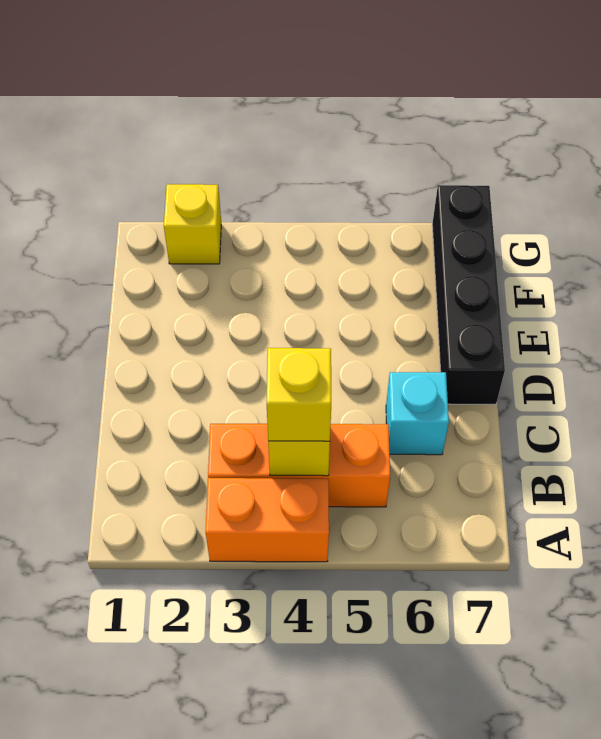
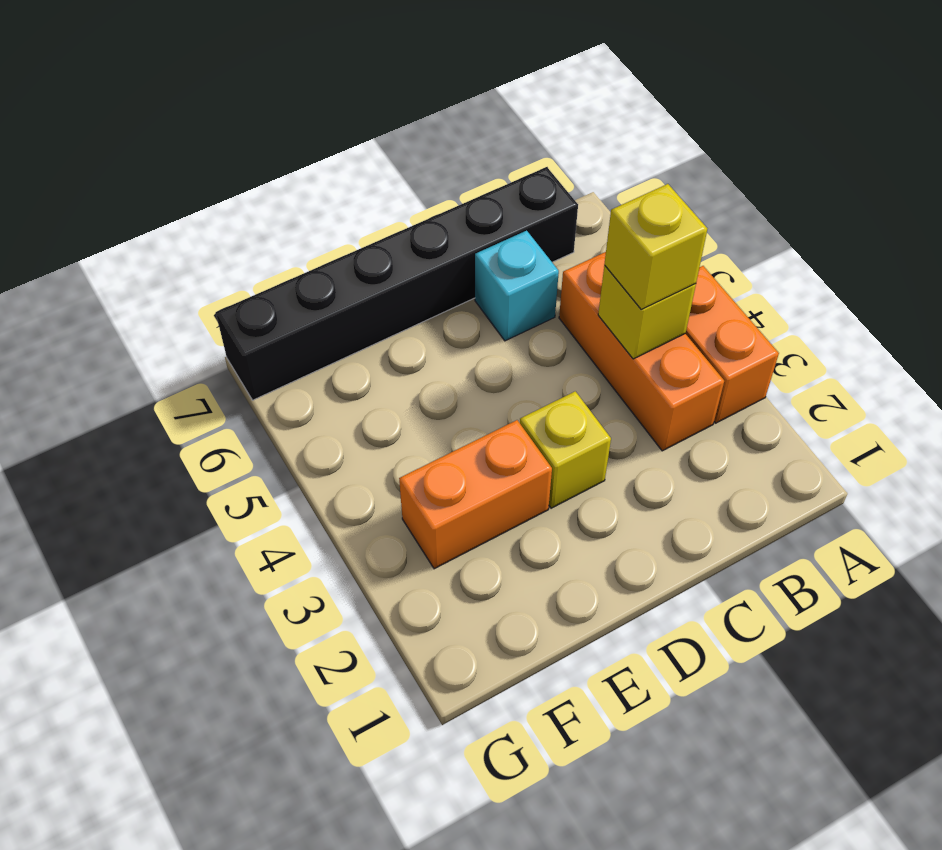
black 1x4 brick [432,185,505,404] -> black 1x6 brick [216,167,578,400]
none -> orange 1x2 brick [399,420,552,569]
yellow 1x1 brick [164,184,221,264] -> yellow 1x1 brick moved to [520,391,611,508]

